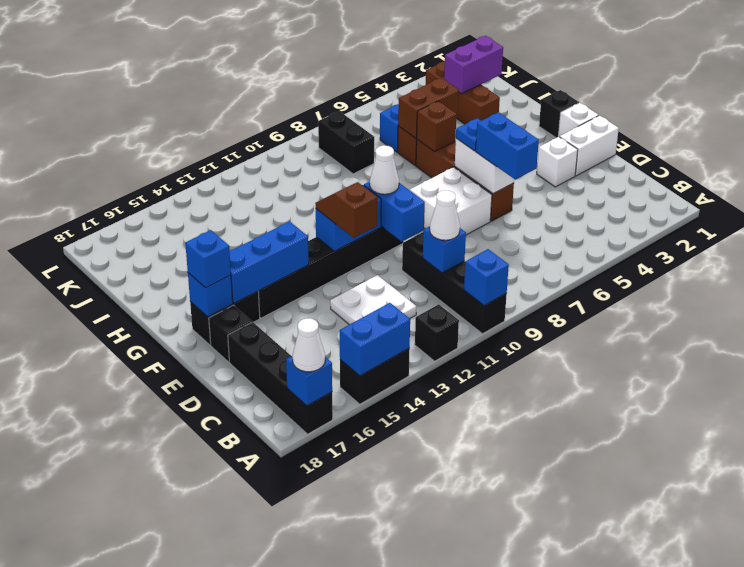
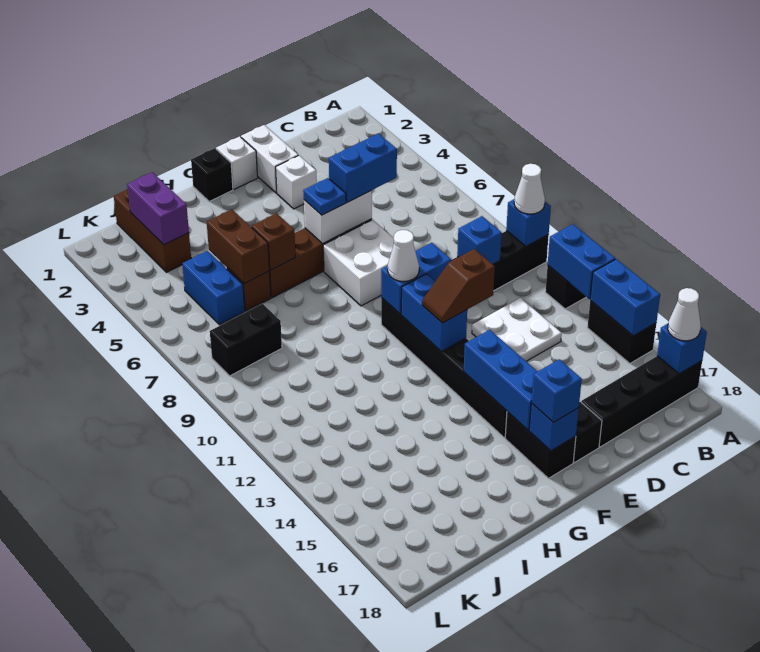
none -> blue 1x2 brick [548,224,615,299]
white 1x1 cone [430,190,460,240] -> white 1x1 cone moved to [514,164,545,214]
brown 1x3 brick [426,61,500,124] -> brown 1x3 brick turned to [114,189,191,272]

